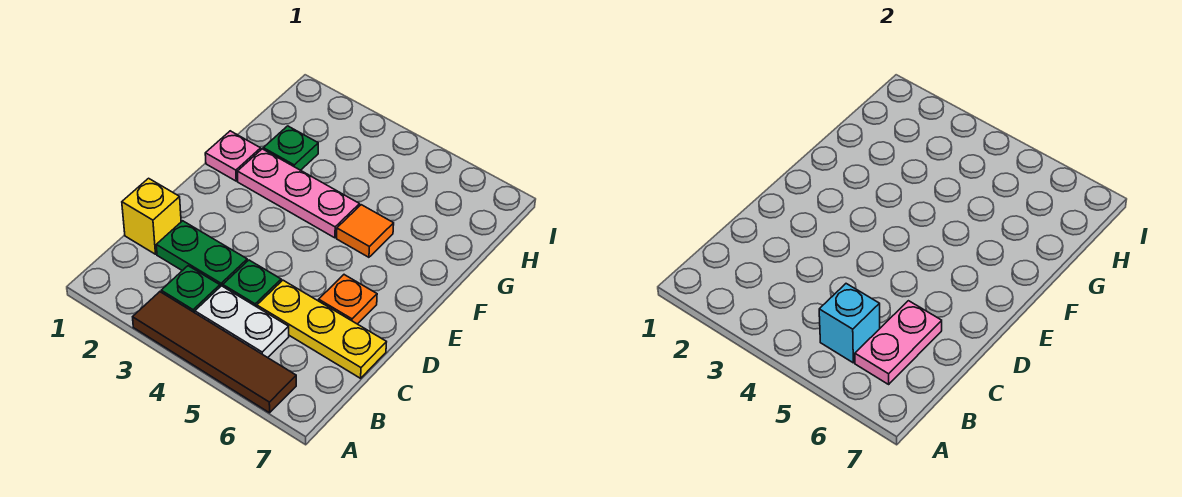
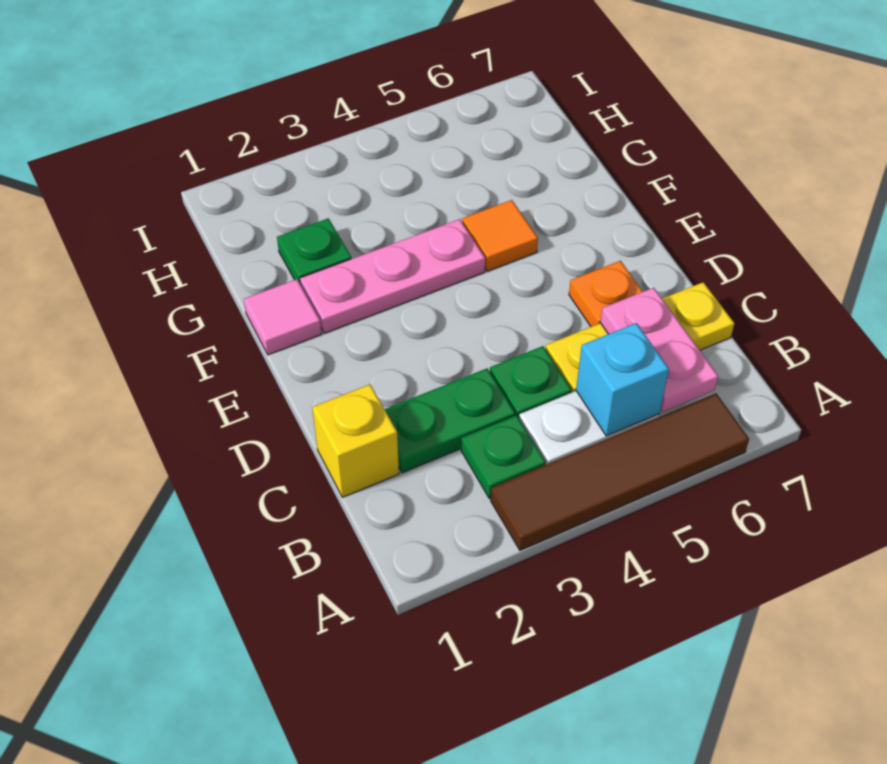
pink 1x1 plate [205,131,261,181] -> pink 1x1 tile [244,279,321,355]

